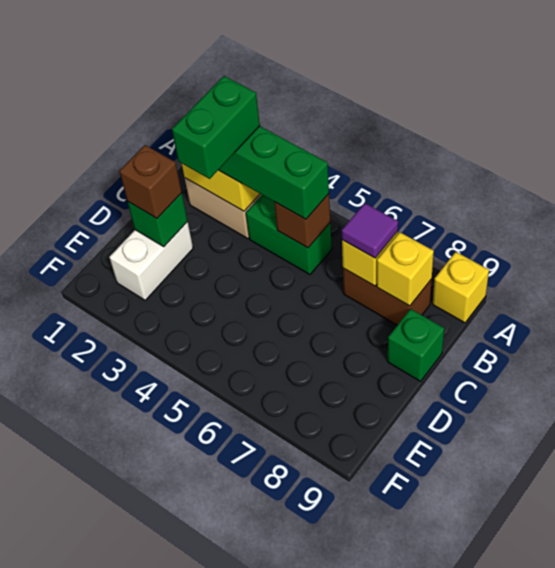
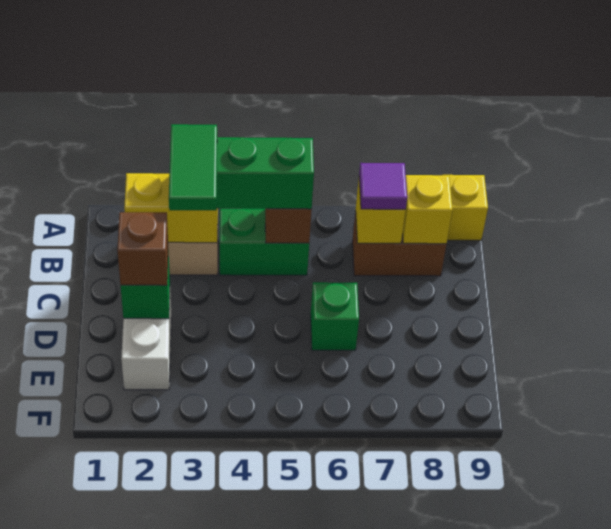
green 1x2 brick [172,76,260,179] -> green 1x2 tile [169,124,217,210]
green 1x1 brick [388,309,444,381] -> green 1x1 brick moved to [311,282,359,350]

